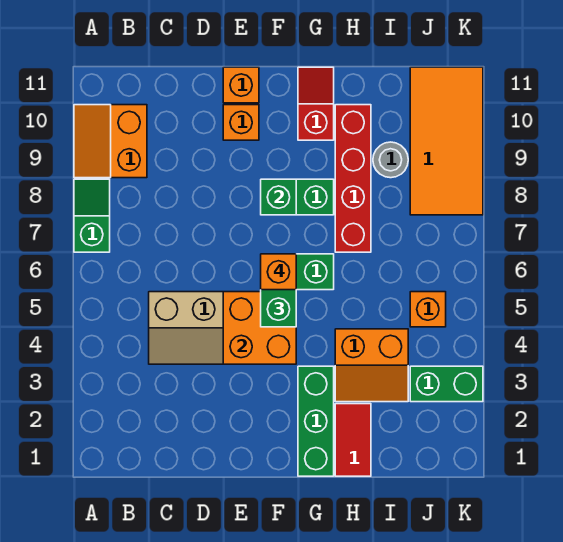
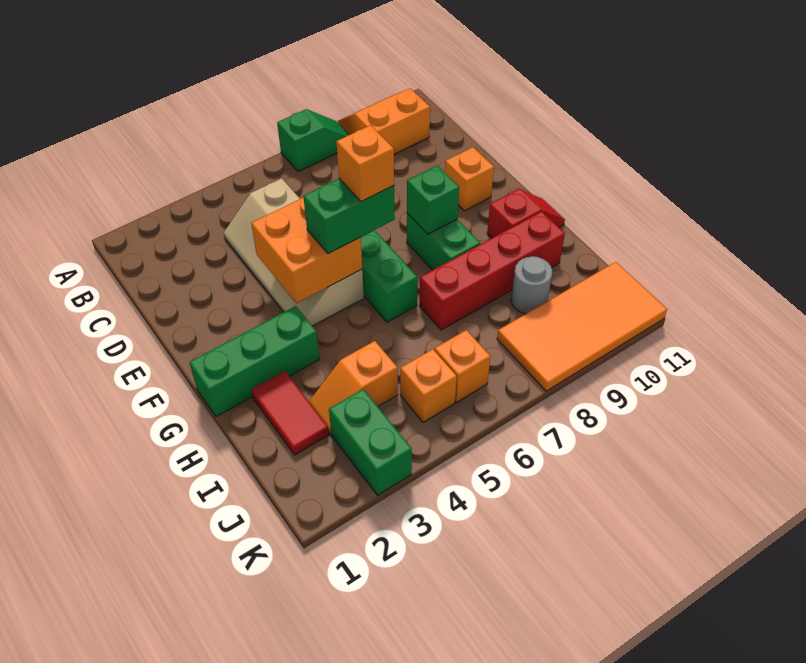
orange 1x1 brick [223,67,259,103] -> orange 1x1 brick moved to [435,330,491,402]
red 1x2 tile [335,404,371,476] -> red 1x2 tile turned to [251,371,329,455]
orange 2x2 slope [335,329,408,402] -> orange 1x2 slope [309,341,398,434]

